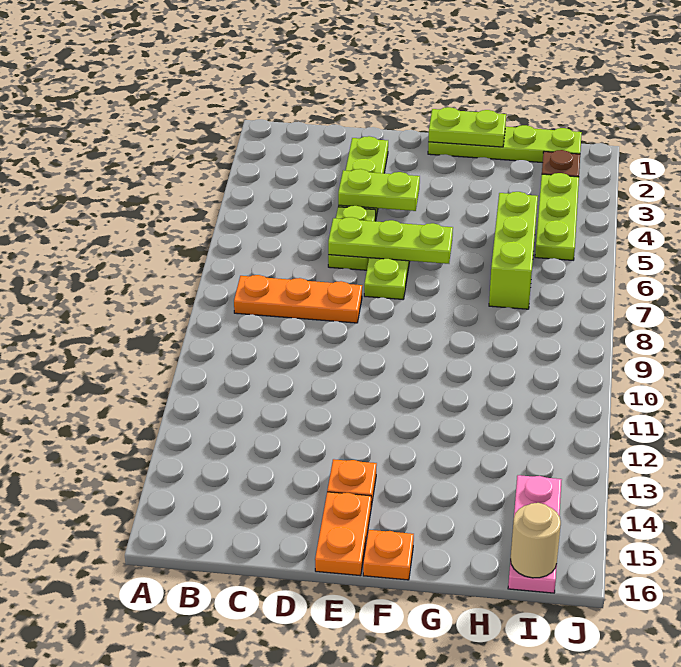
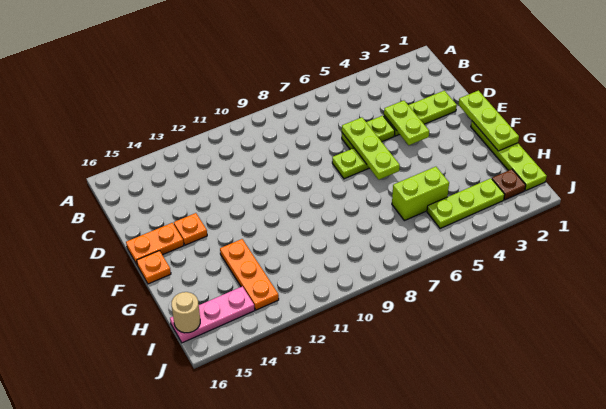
orange 1x3 plate [234,275,362,323] -> orange 1x3 plate moved to [220,239,279,310]
lime 1x2 plate [428,107,506,147] -> lime 1x3 plate [458,91,519,151]
lime 1x3 brick [489,192,538,309] -> lime 1x2 brick [392,167,449,221]

